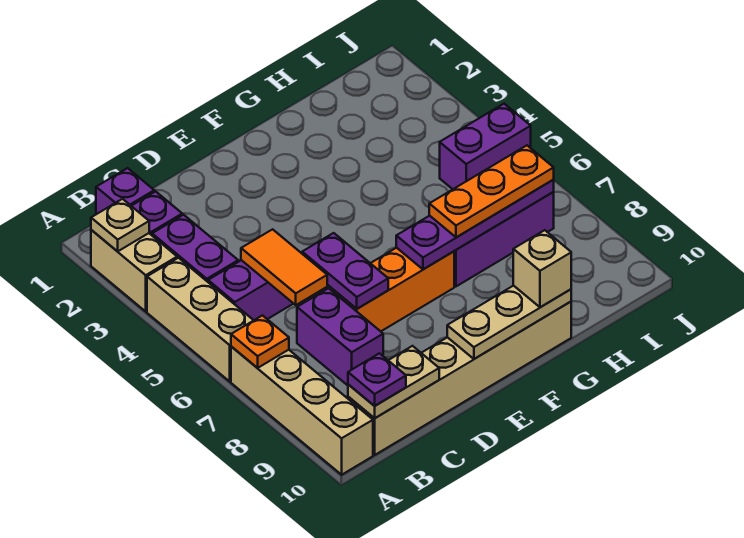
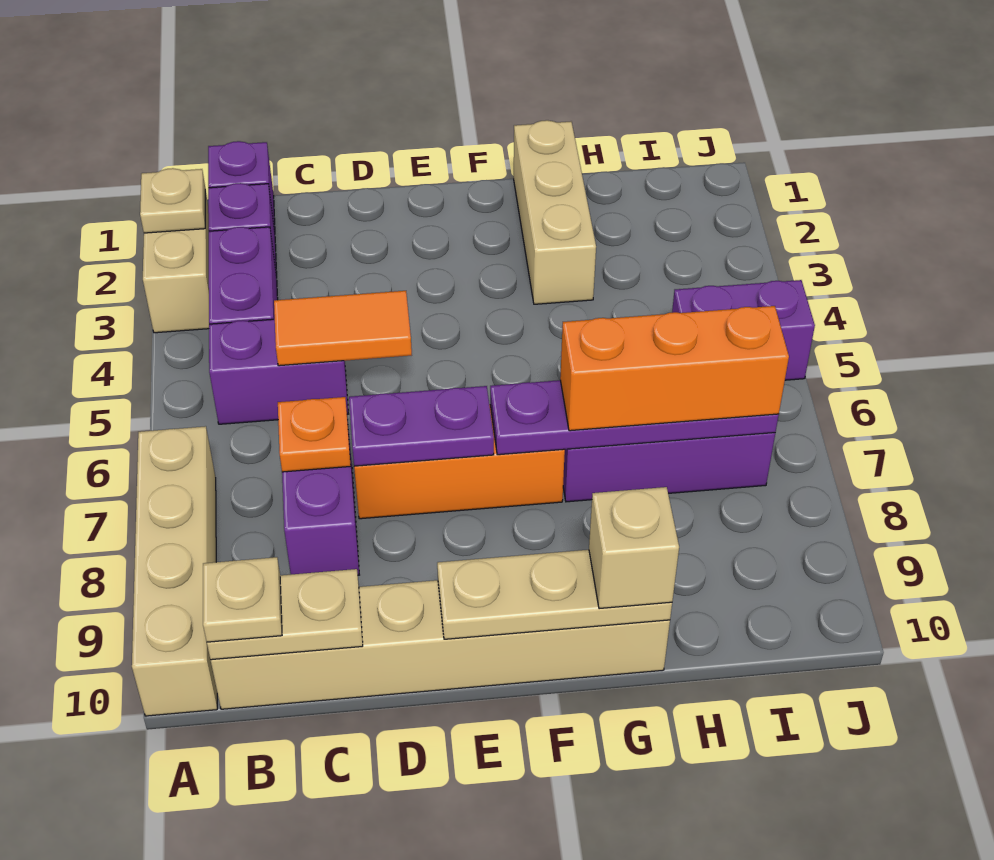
tan 1x3 brick [147,258,254,381] -> tan 1x3 brick moved to [514,120,596,304]
orange 1x1 plate [231,315,289,368] -> orange 1x1 plate moved to [278,397,351,472]
purple 1x1 plate [348,353,406,406] -> tan 1x1 plate [203,557,282,642]
orange 1x2 tile [241,229,327,305] -> orange 1x2 tile turned to [274,291,412,366]
purple 1x2 plate [302,233,388,309] -> purple 1x2 plate turned to [349,386,494,466]
orange 1x3 plate [429,146,554,237] -> orange 1x3 brick [560,306,789,431]

